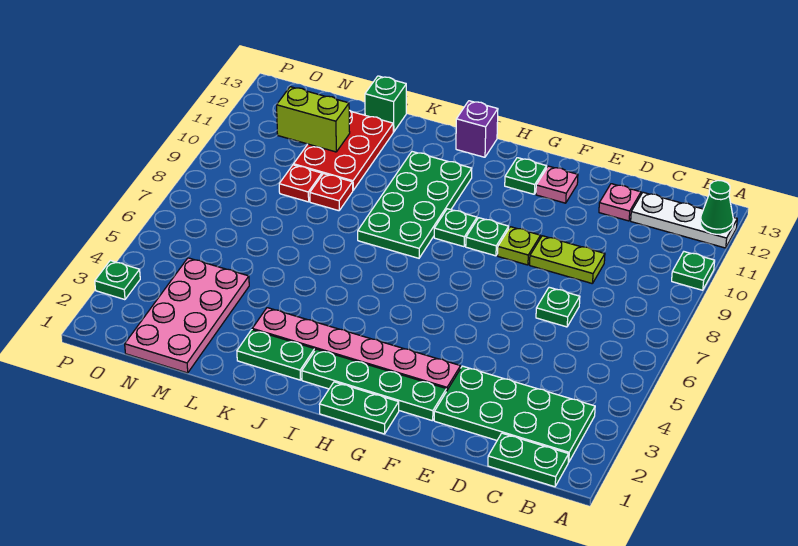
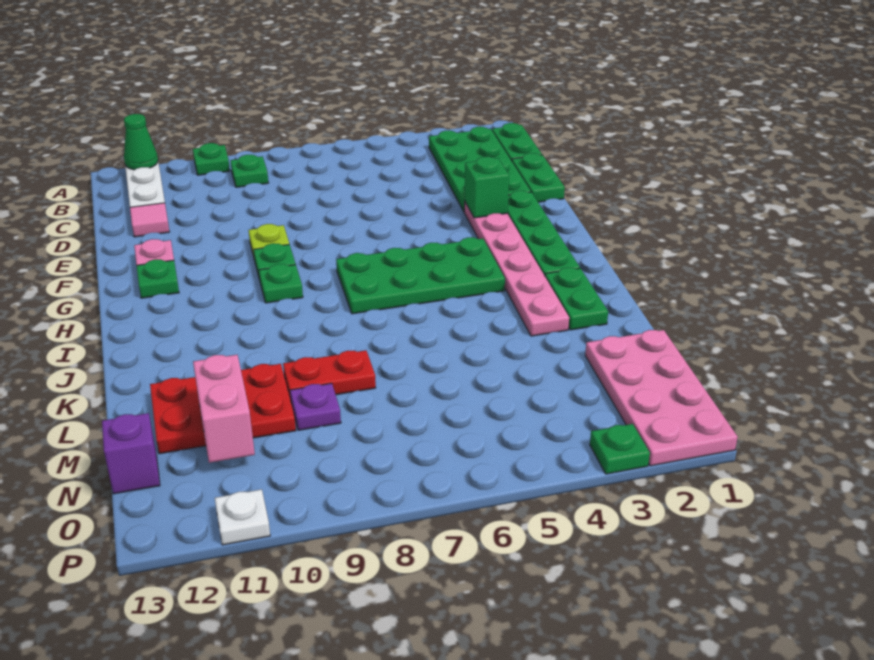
green 1x1 plate [536,287,580,327] -> green 1x1 plate moved to [231,155,268,187]
lime 1x2 plate [530,236,605,284] -> none
pink 1x1 plate [599,184,641,221] -> pink 1x1 tile [130,203,169,237]
green 1x2 plate [319,382,399,434] -> green 1x2 plate moved to [512,153,565,202]
green 2x4 plate [358,152,472,258] -> green 2x4 plate moved to [336,237,505,314]
purple 1x1 brick [456,101,498,157] -> purple 1x1 brick moved to [102,413,160,494]
red 1x1 plate [310,174,353,211] -> red 1x2 plate [283,350,376,401]
green 1x1 brick [365,76,406,132] -> green 1x1 brick moved to [465,157,509,218]
pink 2x4 plate [125,258,249,373] -> pink 2x4 plate turned to [585,330,738,466]
red 1x1 plate [279,165,322,202] -> purple 1x1 plate [290,383,341,430]
lime 1x2 brick [277,87,350,152] -> pink 1x2 brick [193,355,255,463]
none -> white 1x1 plate [215,489,270,545]

